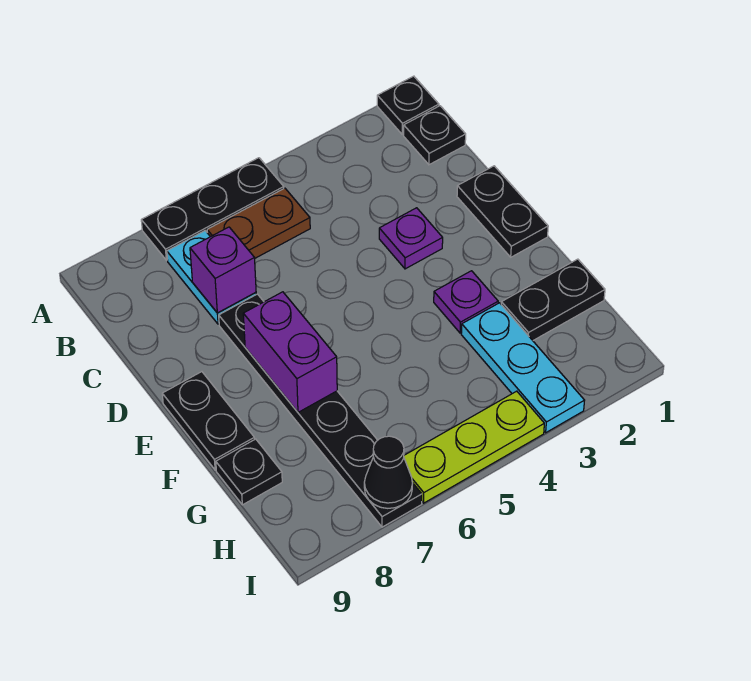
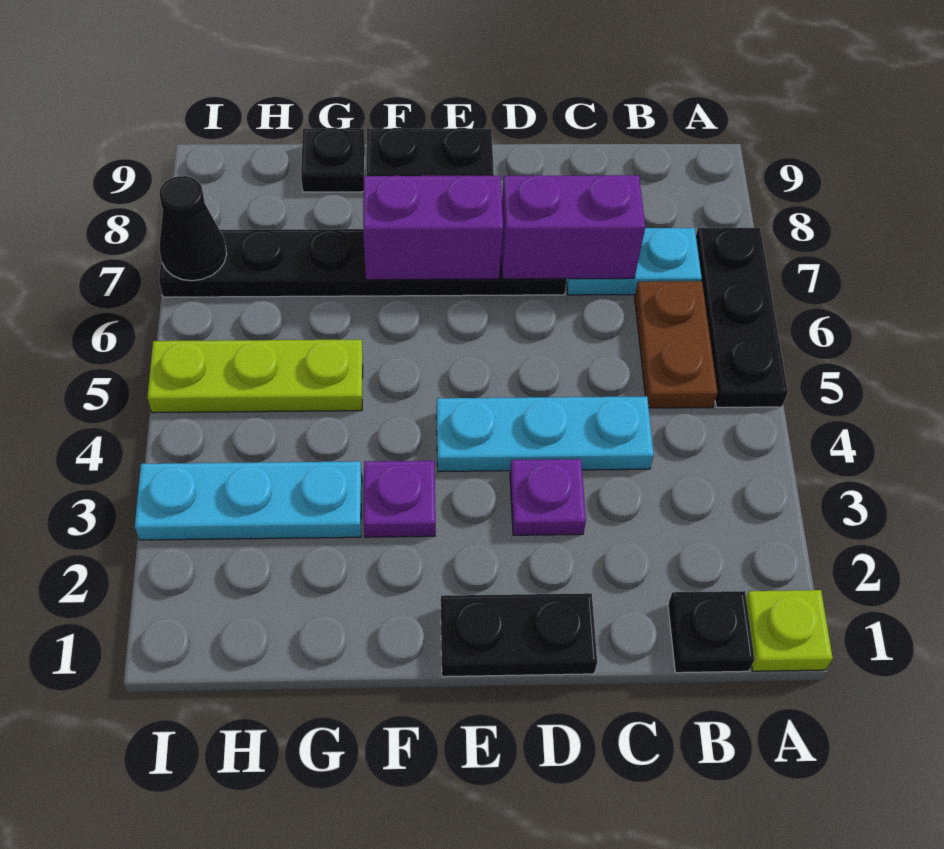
black 1x1 plate [377,76,439,135] -> lime 1x1 plate [746,590,833,671]
none -> cyan 1x3 plate [436,396,654,472]
purple 1x1 brick [190,227,256,313] -> purple 1x2 brick [501,175,645,279]
black 1x2 plate [501,259,605,340] -> none
lime 1x3 plate [404,391,544,503] -> lime 1x3 plate turned to [147,340,363,413]

